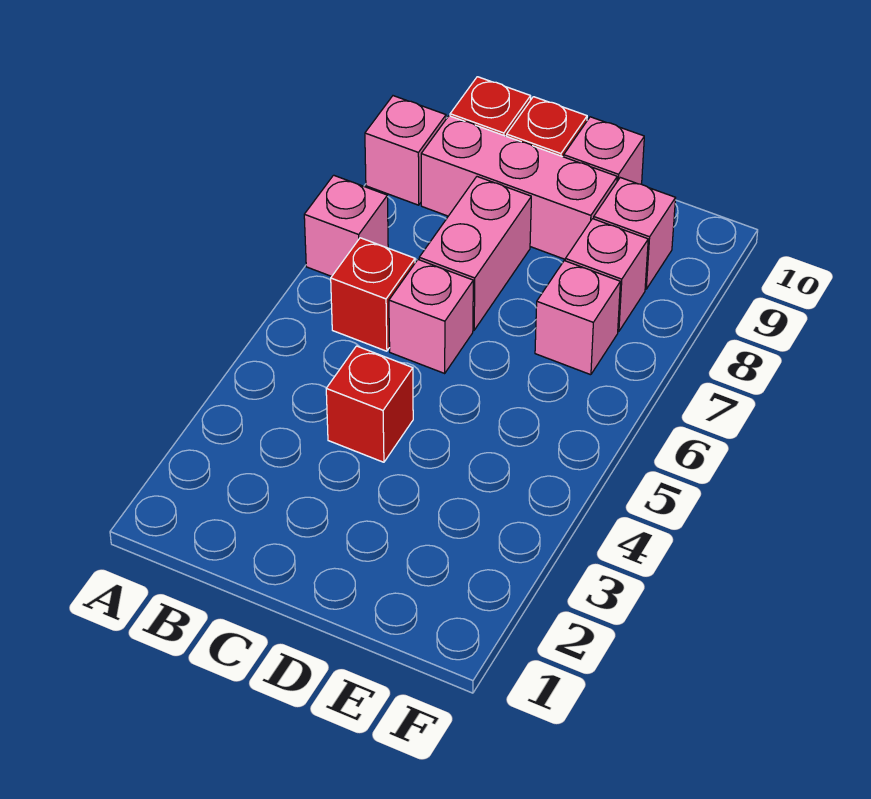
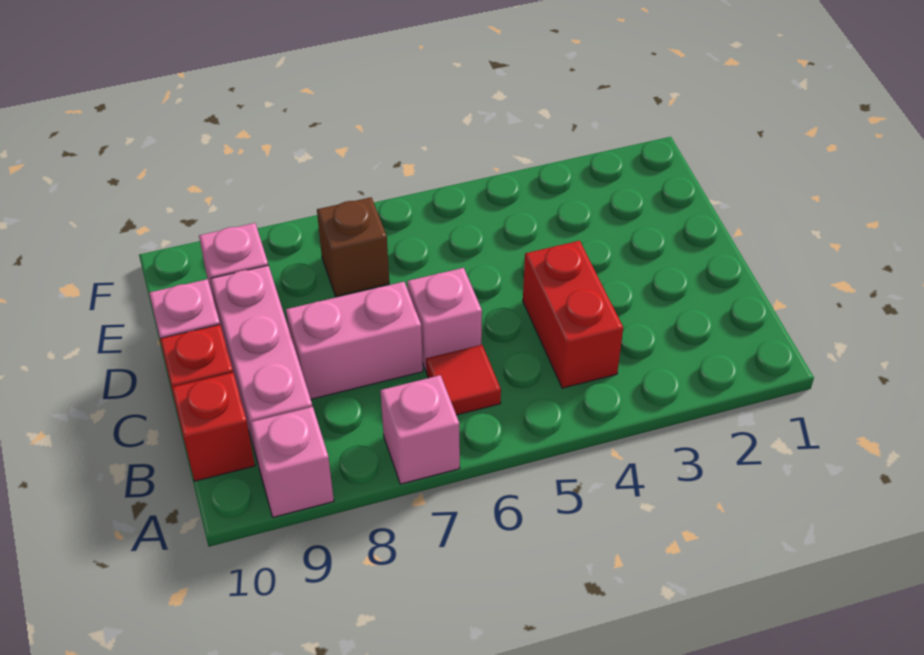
red 1x1 brick [331,238,415,351] -> red 1x1 tile [426,345,501,415]
red 1x1 brick [326,346,413,462] -> red 1x2 brick [523,241,623,388]
pink 1x1 brick [535,261,620,375] -> brown 1x1 brick [317,197,389,297]
pink 1x1 brick [565,219,648,332] -> none

